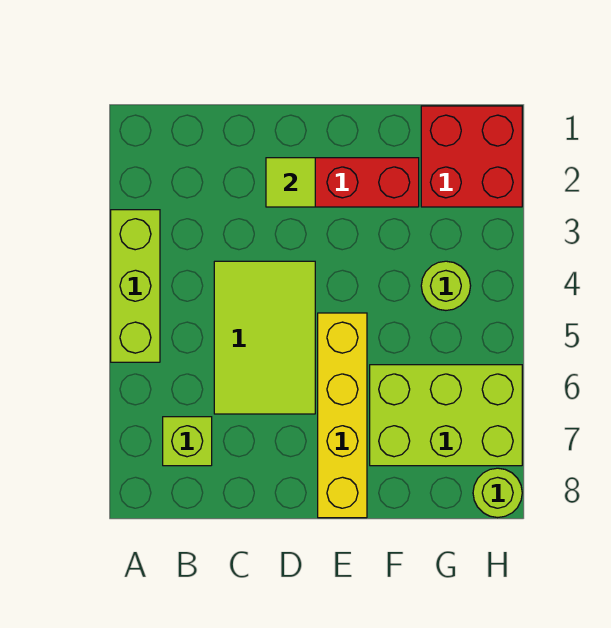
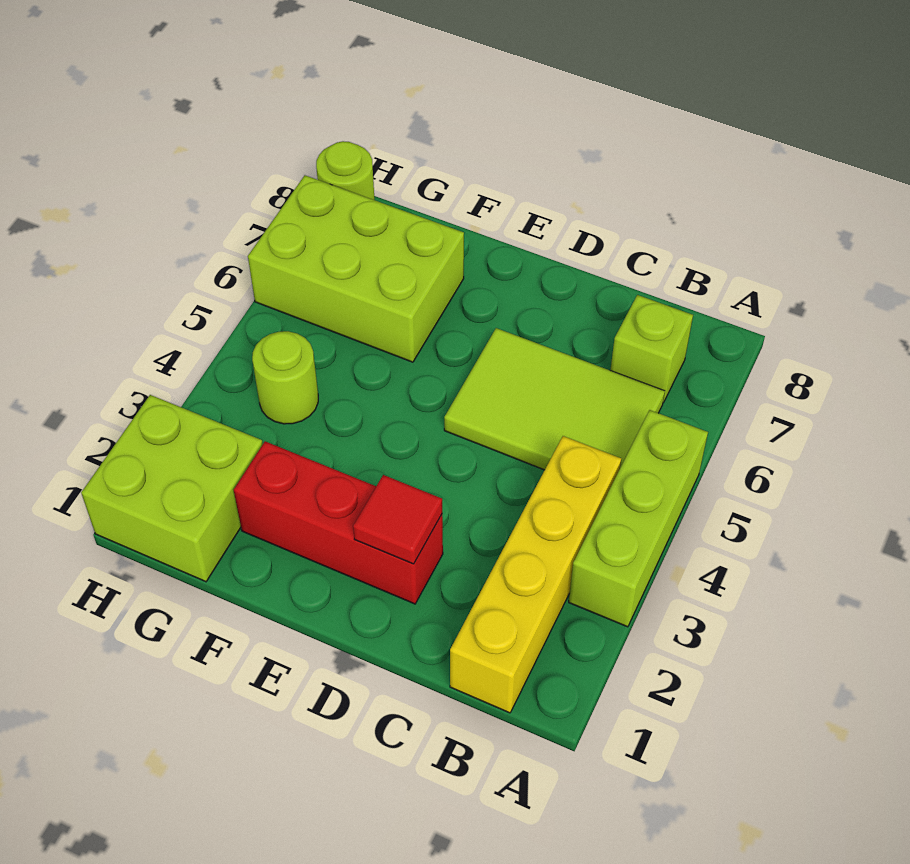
lime 2x3 tile [214,261,315,414] -> lime 2x3 tile turned to [444,328,665,470]
lime 1x1 tile [266,158,315,207] -> red 1x1 tile [353,475,442,564]
yellow 1x4 brick [318,313,367,518] -> yellow 1x4 brick moved to [450,436,621,713]
red 2x2 brick [421,106,522,207] -> lime 2x2 brick [81,395,263,582]

